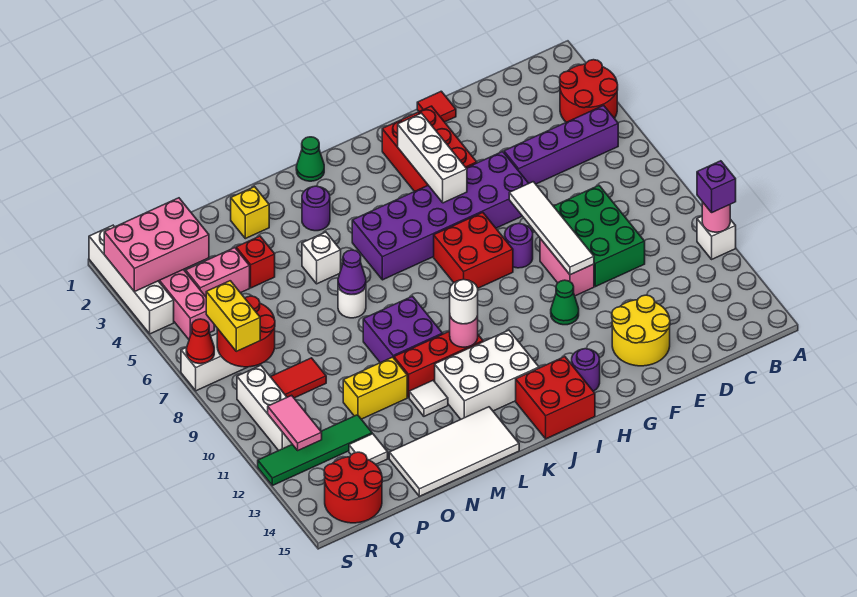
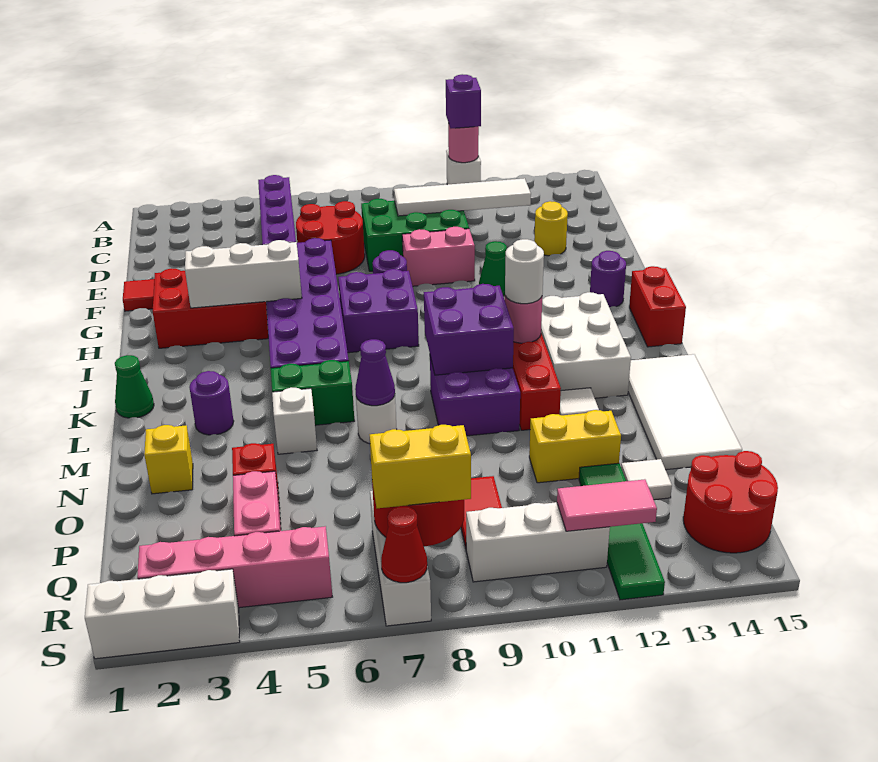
red 2x2 round brick [560,60,618,122] -> red 2x2 round brick moved to [296,201,365,274]
yellow 2x2 round brick [612,295,670,366] -> yellow 1x1 round brick [534,201,568,256]
white 1x4 tile [509,182,594,275] -> white 1x4 tile moved to [394,178,531,216]
red 2x2 brick [434,212,513,288] -> purple 2x2 brick [338,269,419,353]
red 2x2 brick [516,357,595,439] -> red 1x2 brick [629,266,686,347]
none -> purple 2x2 brick [424,284,514,375]
none -> green 1x2 brick [271,360,354,425]
yellow 1x2 brick [343,357,407,419] -> yellow 1x2 brick turned to [529,410,621,483]
pink 2x3 brick [104,198,209,292] -> none
white 1x4 brick [89,225,174,334] -> white 1x3 brick [85,569,240,659]

